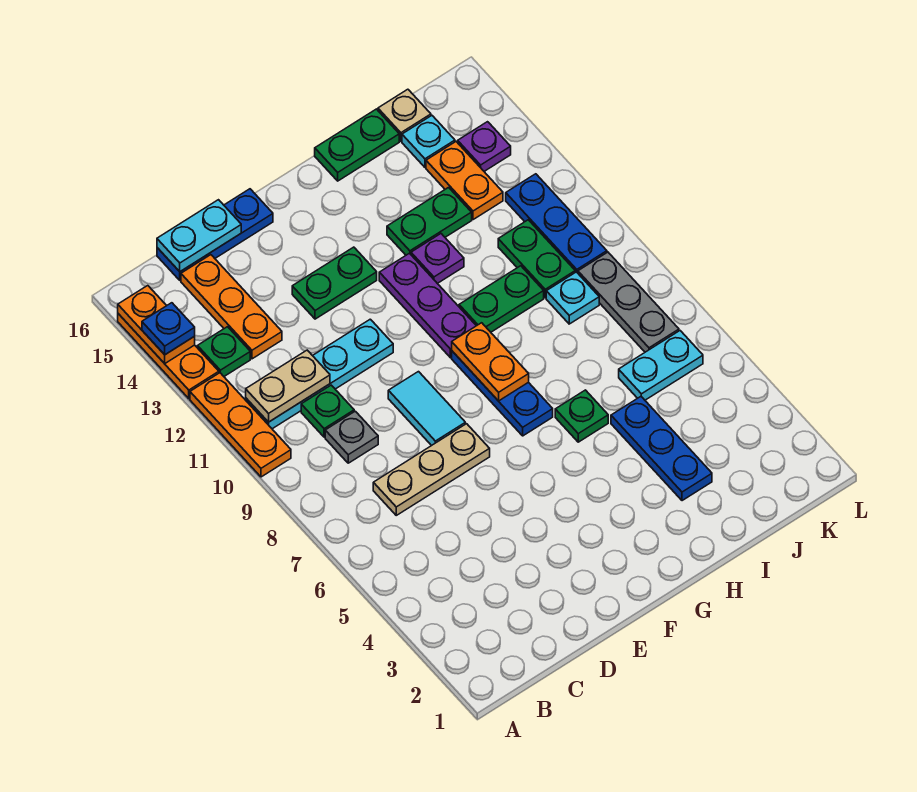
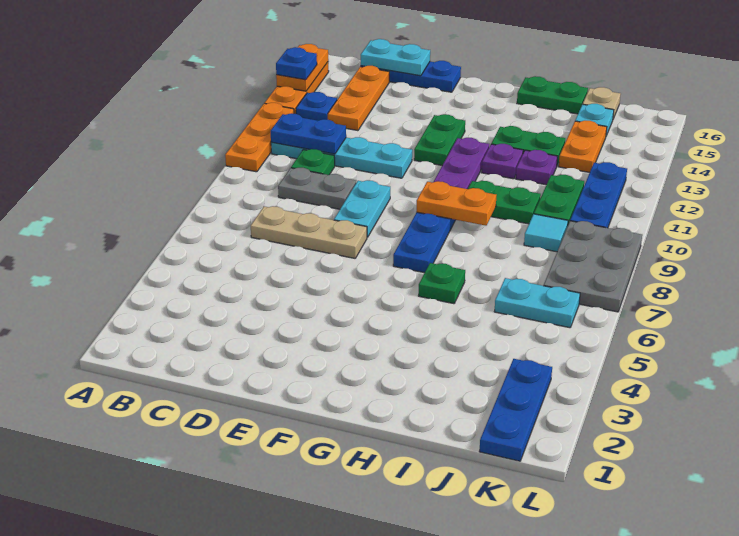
tan 1x2 plate [246,350,330,422] -> blue 1x2 plate [271,114,346,154]
green 1x1 plate [197,327,250,376] -> blue 1x1 plate [296,92,337,121]
grey 1x1 plate [325,411,378,463] -> grey 1x2 plate [278,168,356,209]
cyan 1x2 tile [388,372,465,446] -> cyan 1x2 plate [334,180,390,237]
green 1x2 plate [292,247,377,319] -> green 1x2 plate turned to [414,114,465,165]
orange 1x2 plate [452,323,529,401] -> orange 1x2 plate turned to [416,181,496,226]
blue 1x3 plate [611,397,712,501] -> blue 1x3 plate moved to [479,359,552,461]
cyan 1x1 plate [546,272,599,324] -> cyan 1x1 tile [524,214,568,252]
grey 1x3 plate [578,252,679,352] -> grey 2x3 plate [544,221,642,312]
purple 1x1 plate [458,122,511,171] -> purple 1x1 plate moved to [516,150,557,185]

